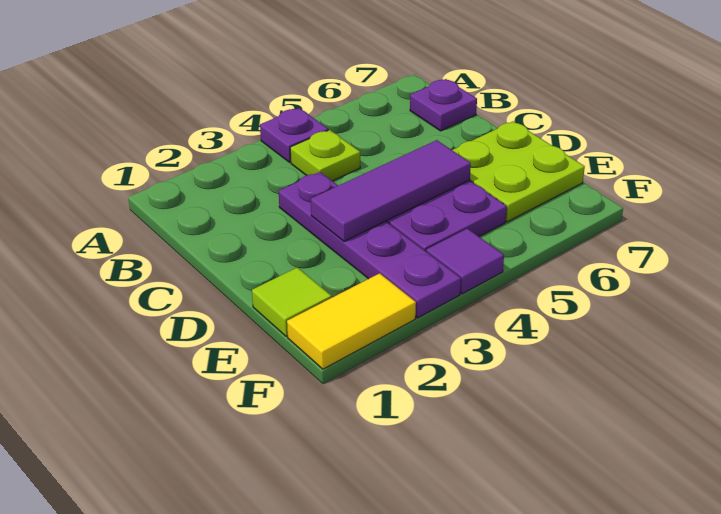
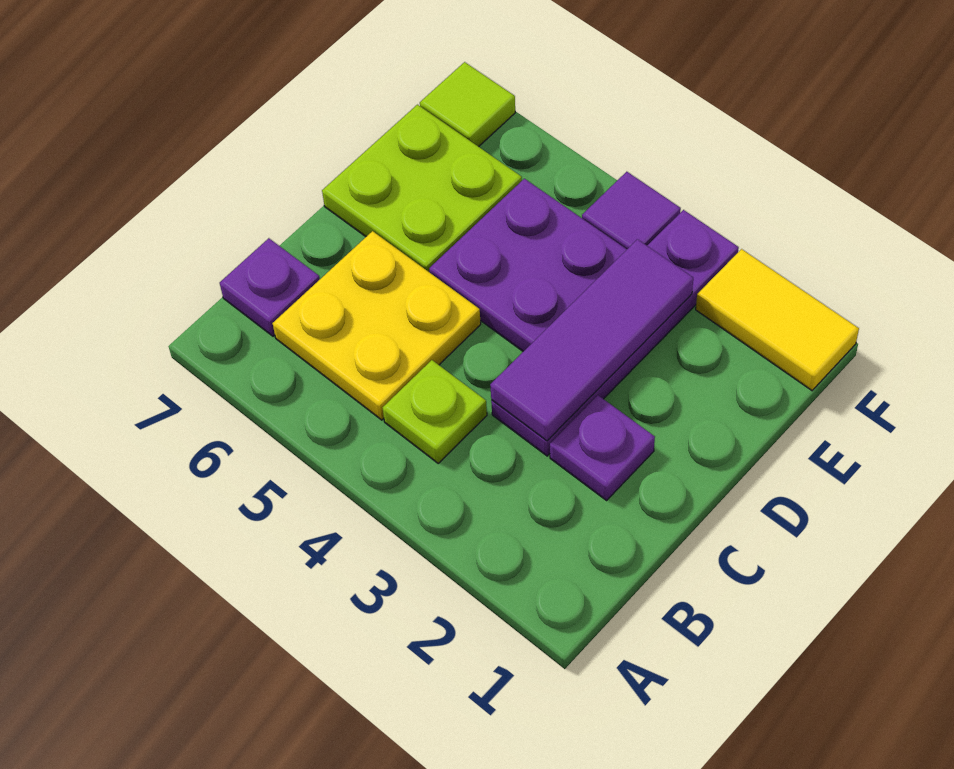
purple 1x1 plate [260,108,328,162] -> purple 1x1 plate moved to [550,395,655,500]
none -> yellow 2x2 plate [273,231,481,420]
purple 1x3 tile [311,140,471,241] -> purple 1x3 tile turned to [490,239,693,441]
lime 1x1 tile [252,267,331,337] -> lime 1x1 tile moved to [420,62,515,147]

